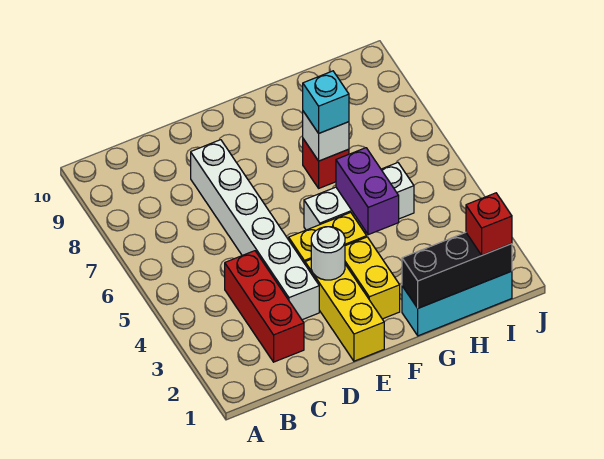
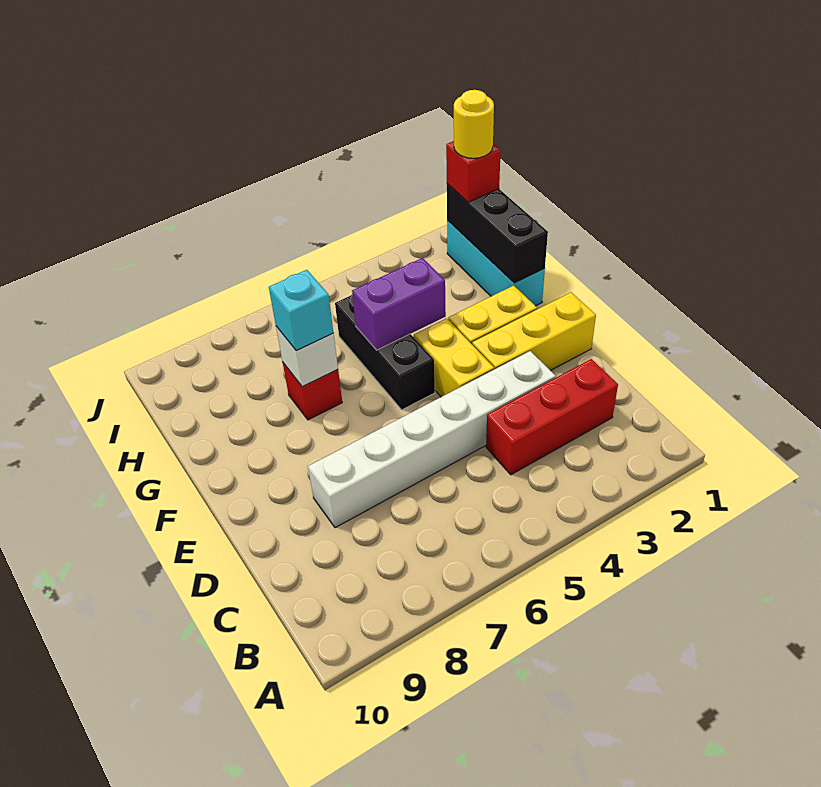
white 1x1 round brick [311,227,345,280] -> none
white 1x3 brick [304,163,414,233] -> black 1x3 brick [335,295,435,410]
none -> yellow 1x1 round brick [454,90,494,158]

